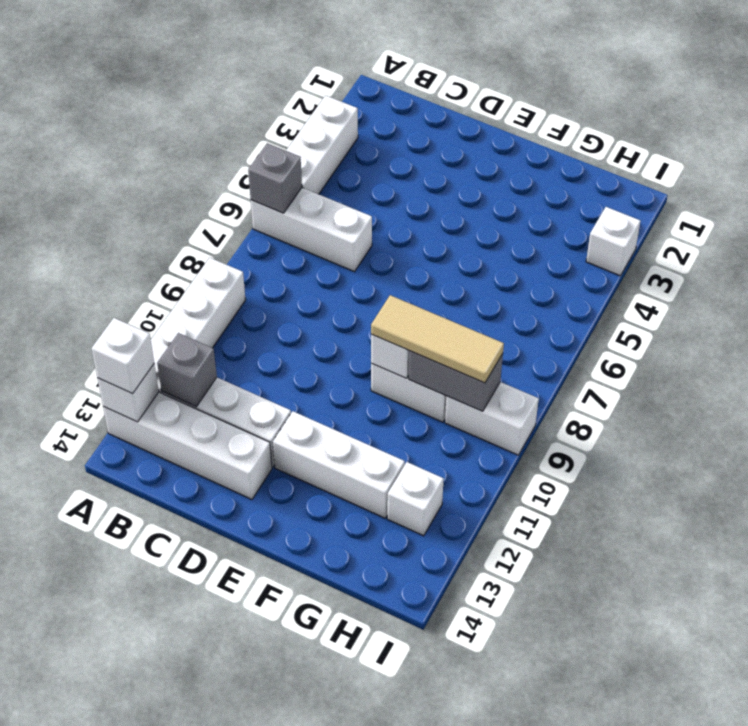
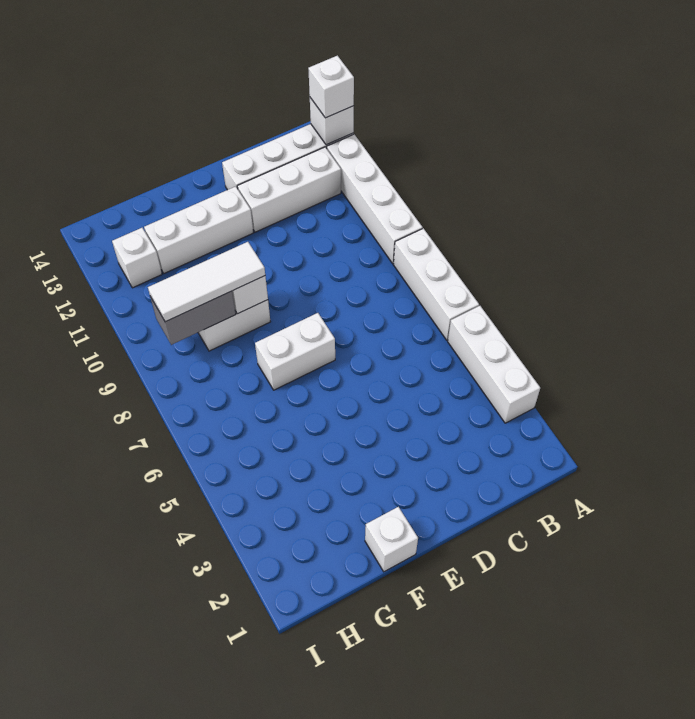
white 1x3 brick [251,188,372,272] -> white 1x3 brick turned to [394,228,479,340]
grey 1x1 brick [248,143,302,213] -> none
grey 1x1 brick [157,333,217,407] -> none
tan 1x3 tile [371,295,504,383] -> white 1x3 tile [148,242,265,322]
white 1x2 brick [445,382,539,455] -> white 1x2 brick moved to [255,313,335,390]
white 1x1 brick [586,207,640,276] -> white 1x1 brick moved to [365,507,418,572]

